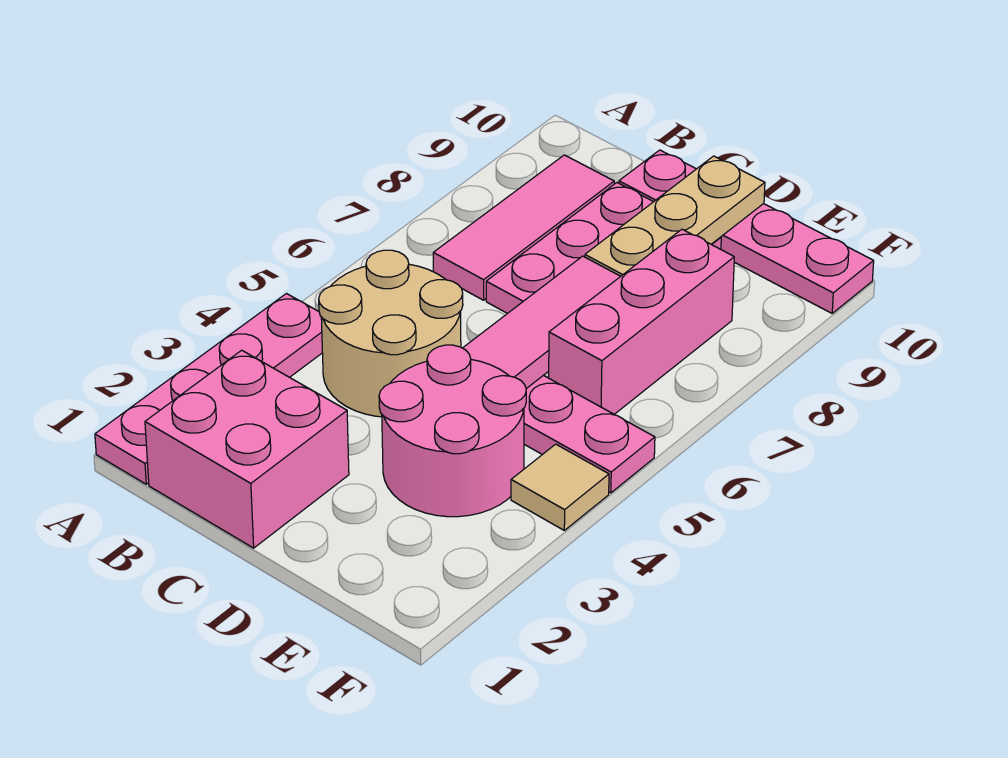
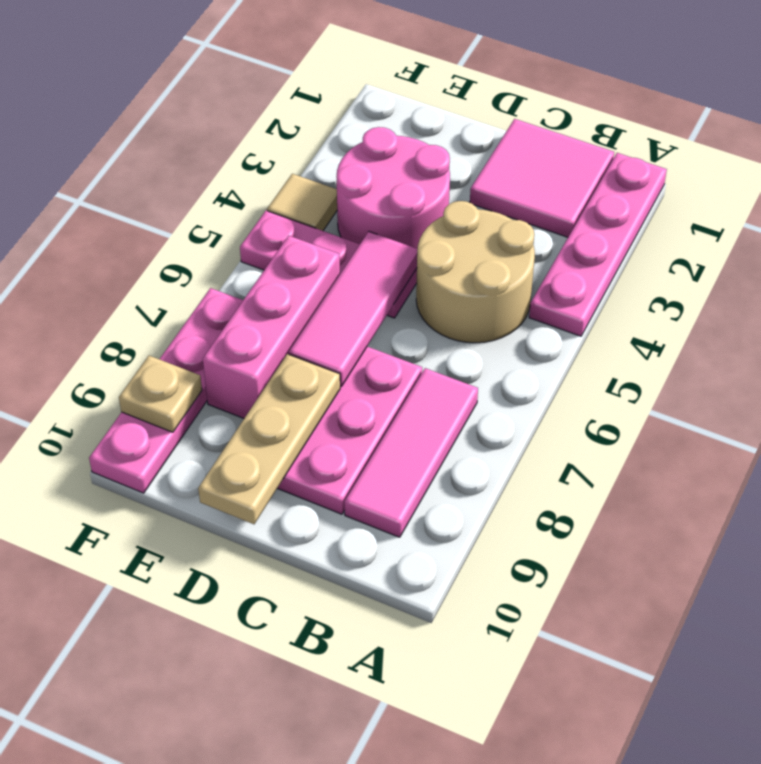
pink 2x2 brick [145,350,349,548] -> pink 2x2 tile [470,119,614,237]
pink 1x4 plate [619,150,874,313] -> pink 1x4 plate turned to [89,288,243,493]
none -> tan 1x1 plate [119,356,202,432]

